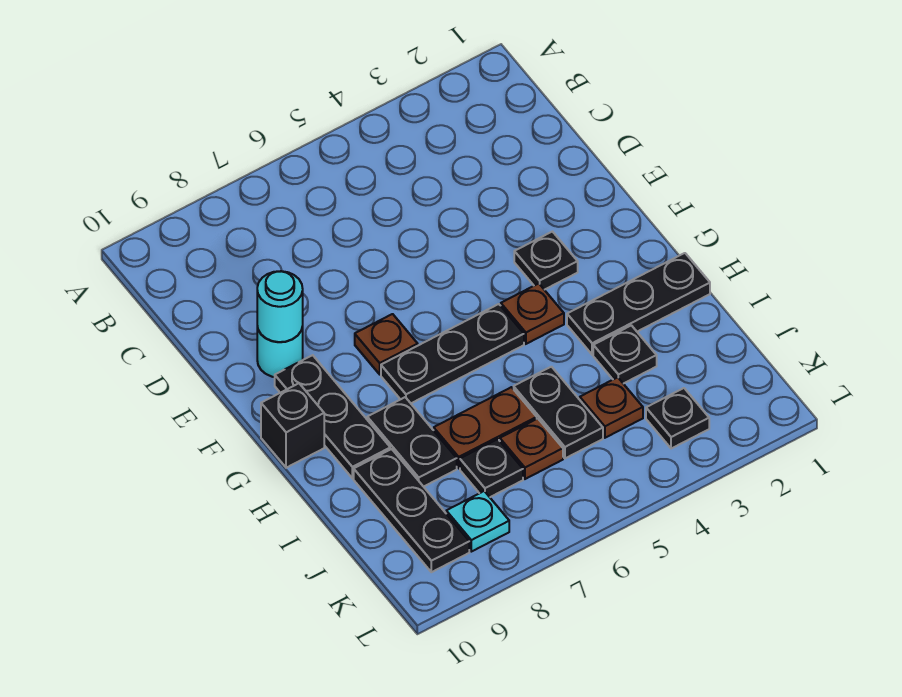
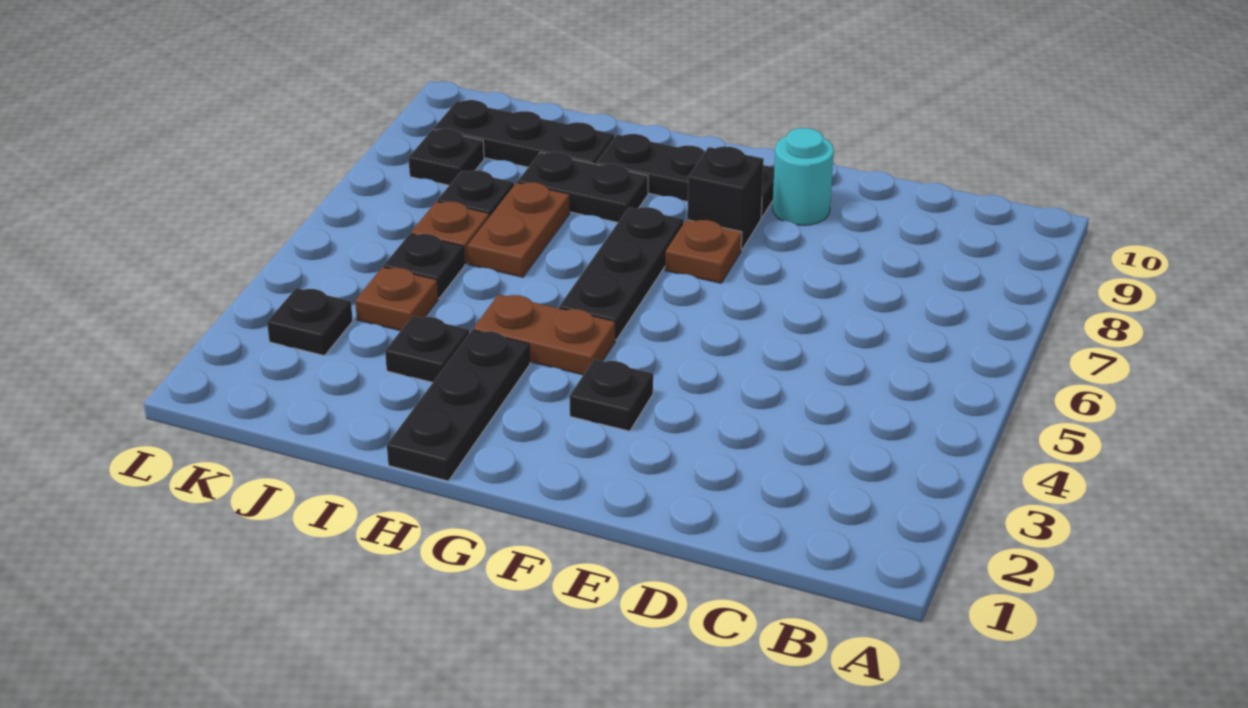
cyan 1x1 round brick [257,271,303,342] -> none
brown 1x1 plate [501,283,564,344] -> brown 1x2 plate [473,294,615,375]
black 1x1 brick [261,383,324,468] -> black 1x1 brick moved to [687,146,764,250]
black 1x2 plate [514,367,603,458] -> black 1x1 plate [384,234,465,298]
cyan 1x1 plate [446,491,509,552] -> black 1x1 plate [409,129,484,185]

